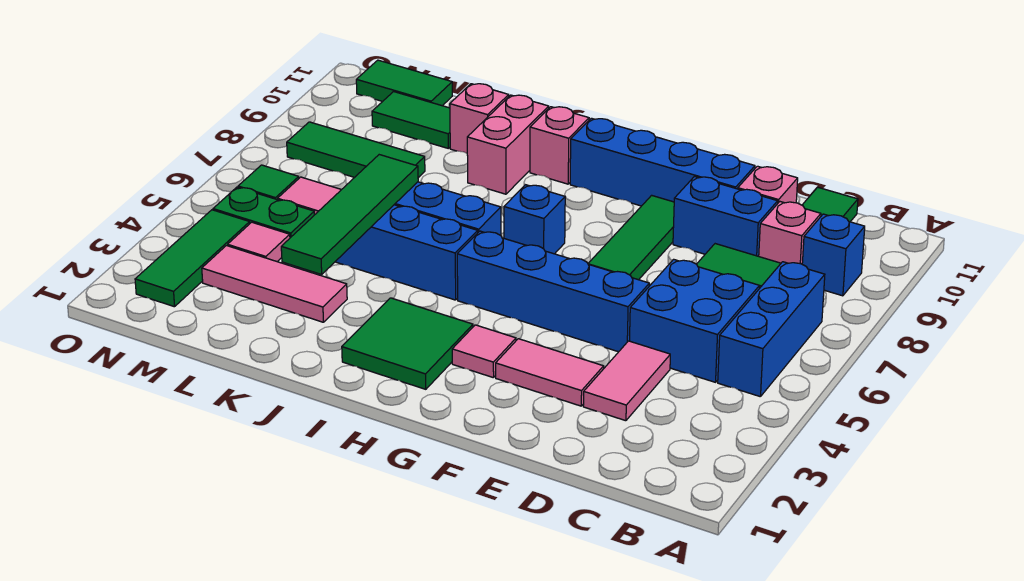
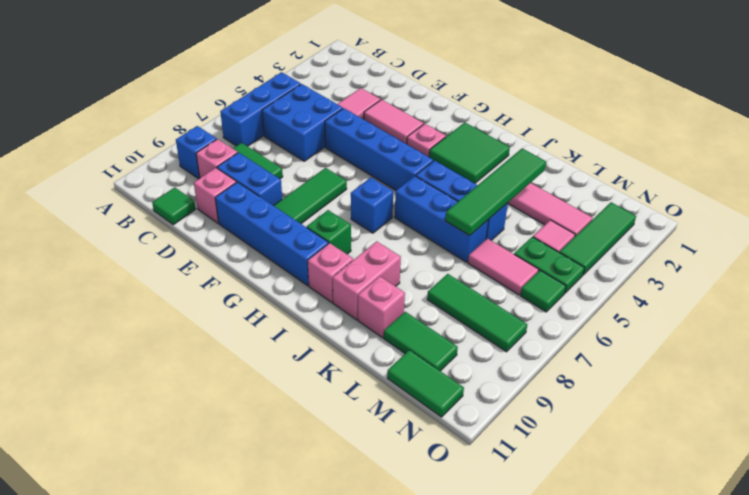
pink 1x1 tile [452,325,516,378] -> pink 1x1 plate [407,124,446,157]
none -> green 1x1 brick [307,210,351,254]

